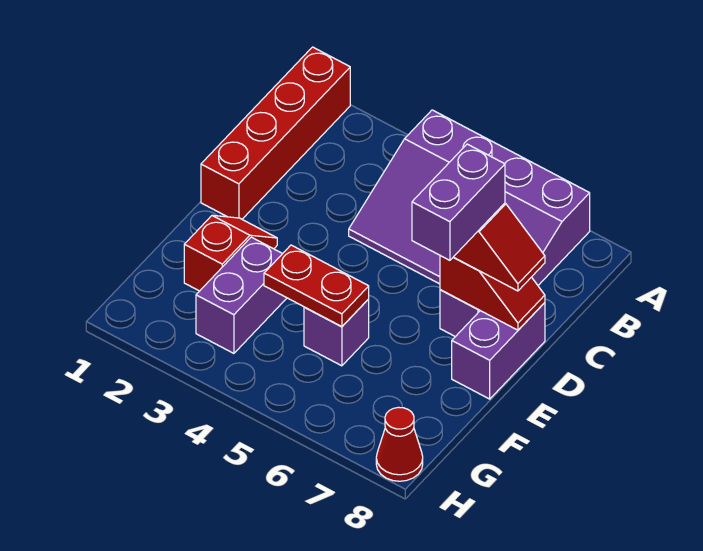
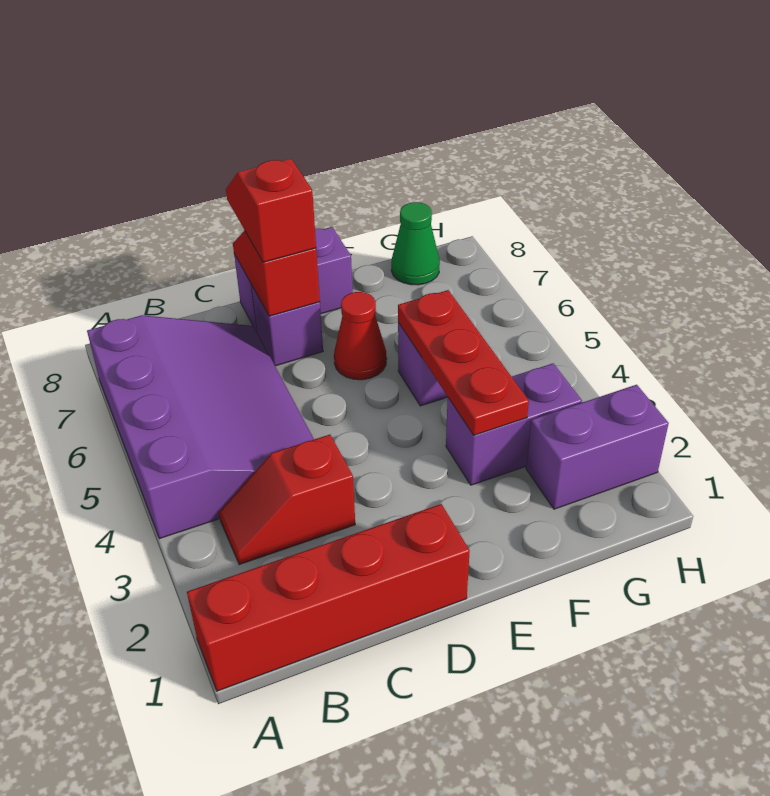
purple 1x2 brick [412,144,505,260] -> purple 1x2 brick moved to [526,385,669,509]
red 1x2 slope [184,215,277,291] -> red 1x2 slope moved to [219,435,355,565]
red 1x2 plate [264,245,369,327] -> red 1x3 plate [398,290,529,435]
none -> green 1x1 cone [391,202,440,285]
red 1x1 cone [376,407,423,481] -> red 1x1 cone moved to [334,292,387,380]

